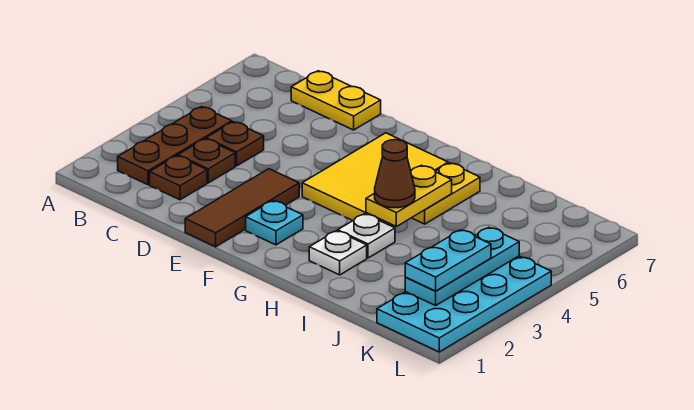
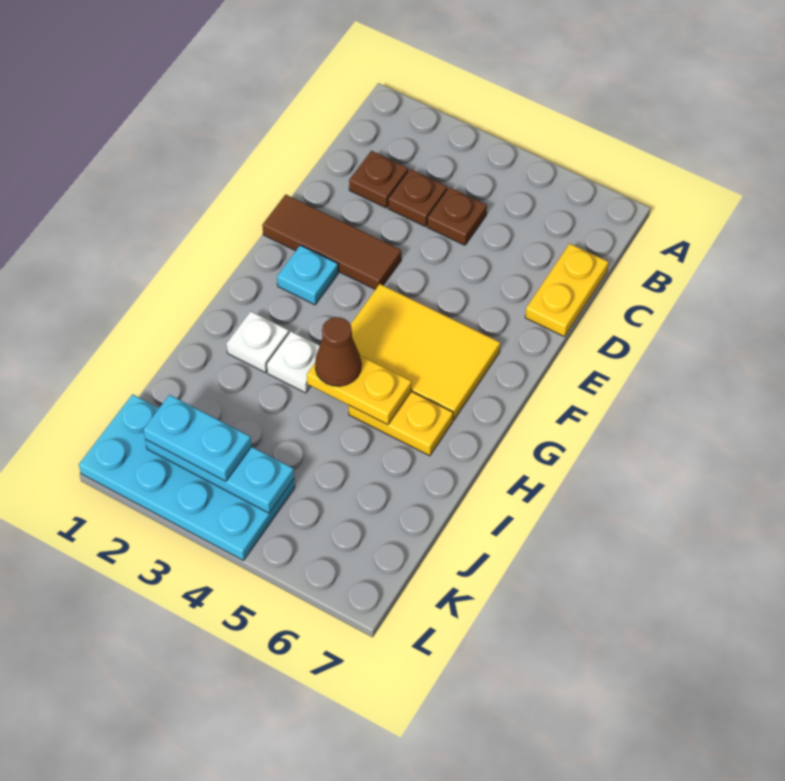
brown 1x3 plate [118,107,232,185] -> none

